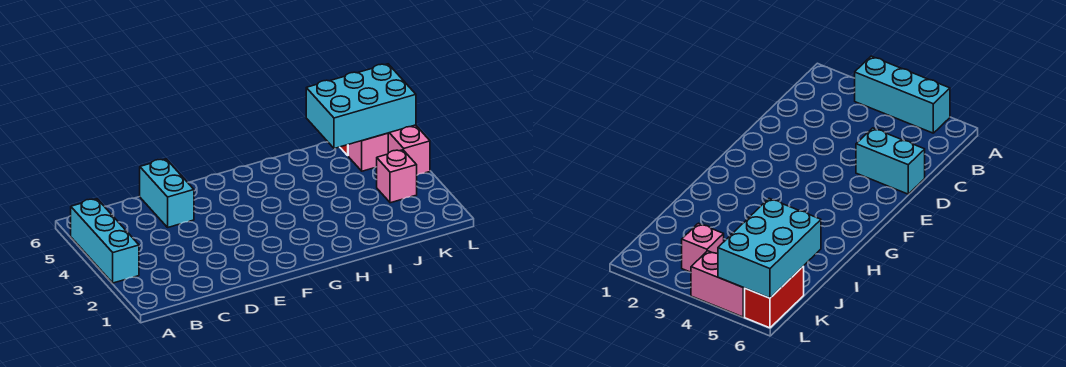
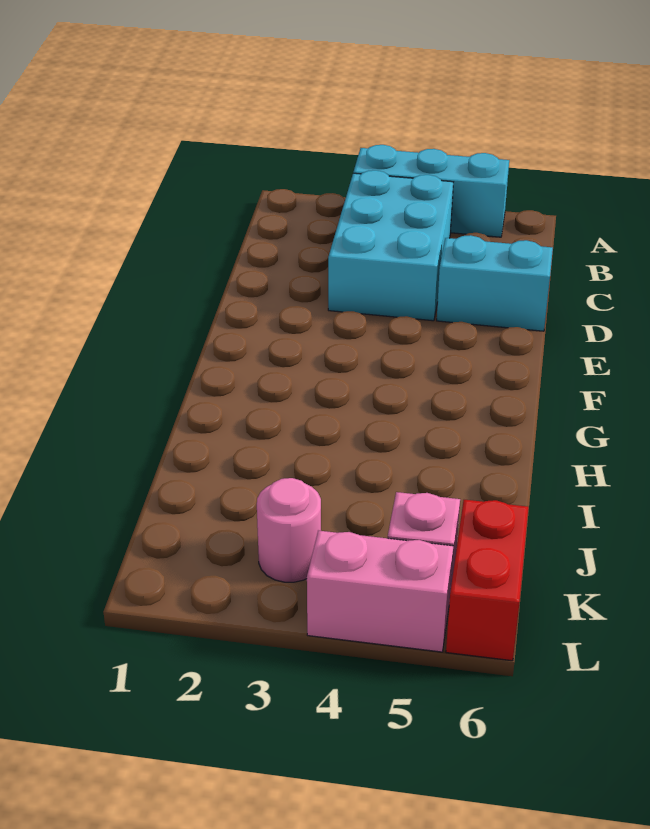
cyan 2x3 brick [306,64,416,149] -> cyan 2x3 brick moved to [328,170,453,321]
pink 1x1 brick [377,150,417,203] -> pink 1x1 round brick [257,478,321,582]

